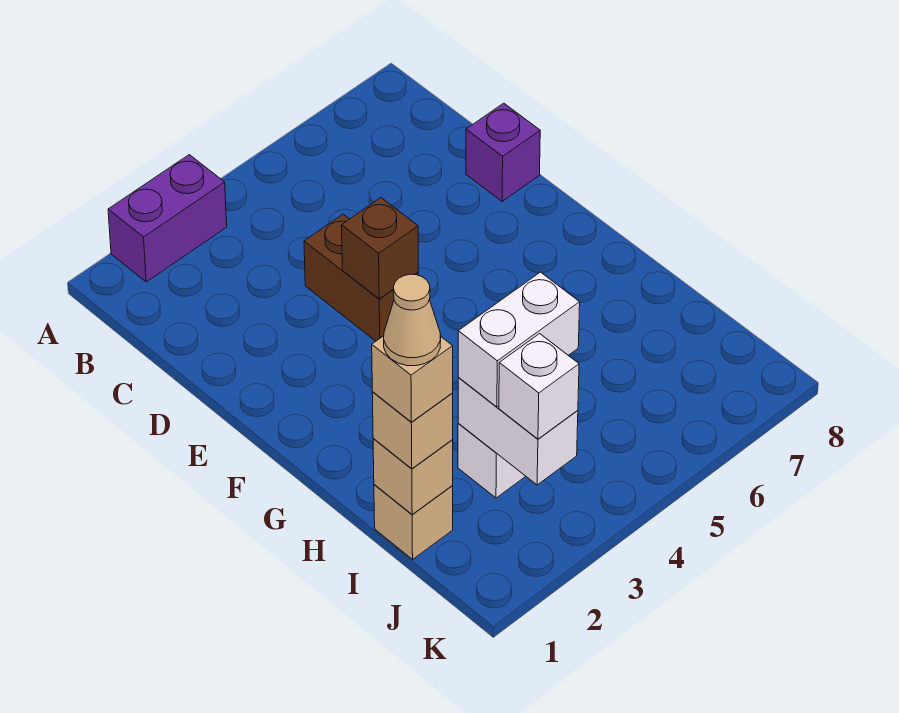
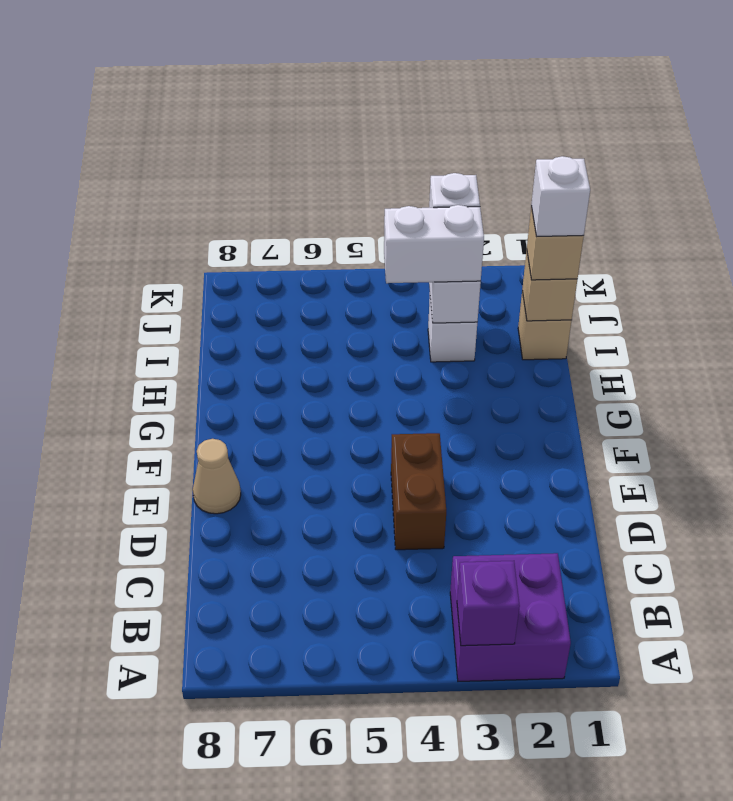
purple 1x2 brick [108,155,227,282] -> purple 2x2 brick [450,553,571,681]
purple 1x1 brick [466,103,540,201] -> purple 1x1 brick moved to [457,561,520,646]
brown 1x1 brick [341,198,418,299] -> none
tan 1x1 brick [372,336,453,422] -> white 1x1 brick [531,156,590,237]
tan 1x1 cone [384,274,441,366] -> tan 1x1 cone moved to [193,439,241,514]

